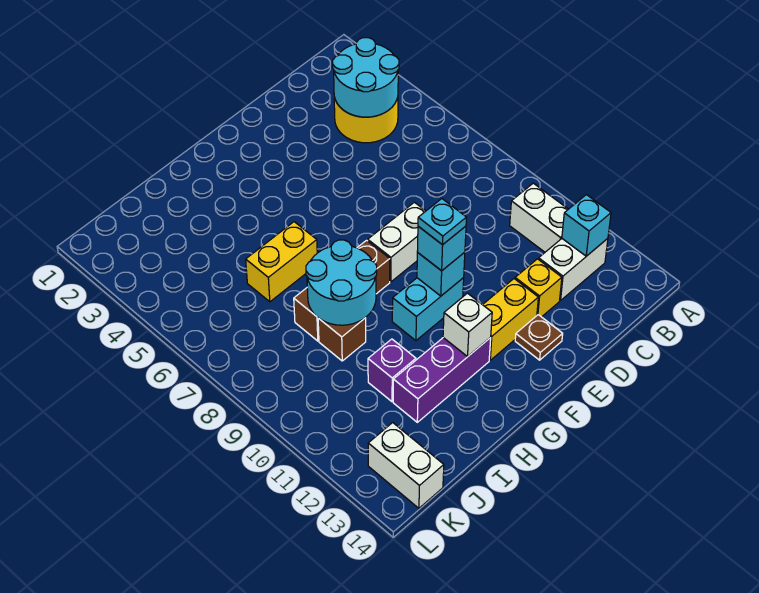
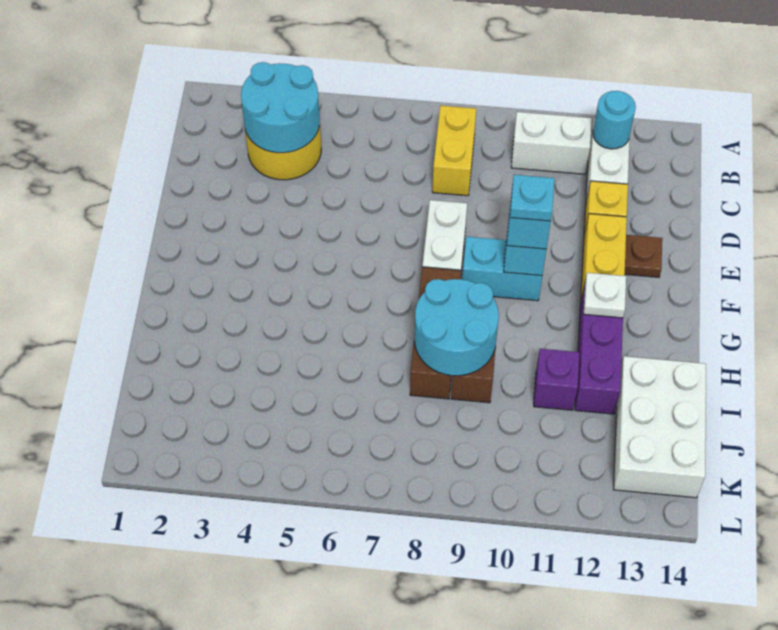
cyan 1x1 brick [562,195,611,256] -> cyan 1x1 round brick [593,91,636,149]
cyan 1x2 brick [392,278,464,341] -> cyan 1x2 brick turned to [462,237,542,301]
white 1x1 brick [443,293,492,357] -> white 1x1 plate [584,273,626,318]
yellow 1x2 brick [246,222,317,302] -> yellow 1x2 brick moved to [432,105,476,196]
white 1x2 brick [368,423,444,508] -> white 2x3 brick [614,356,706,498]

